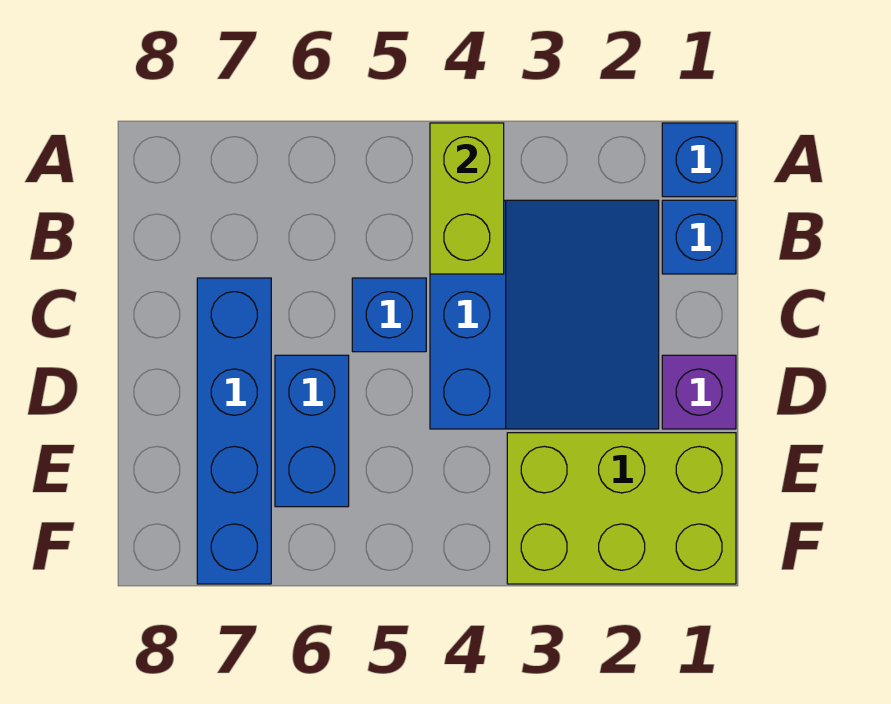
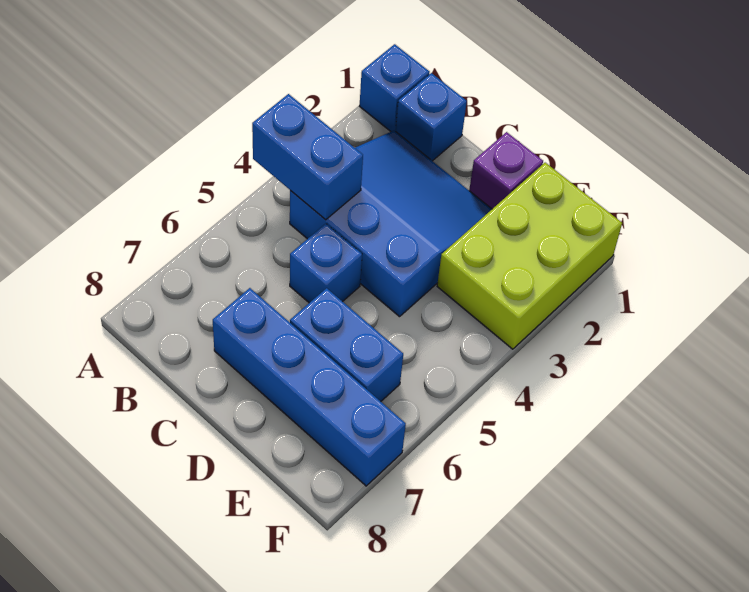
lime 1x2 brick [430,123,504,274] -> blue 1x2 brick [252,94,363,220]

